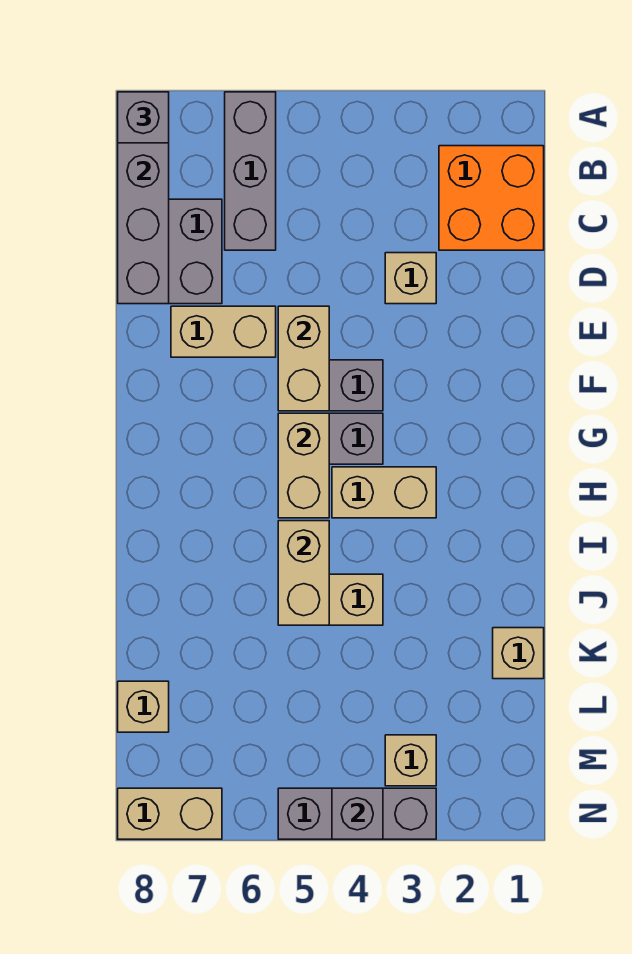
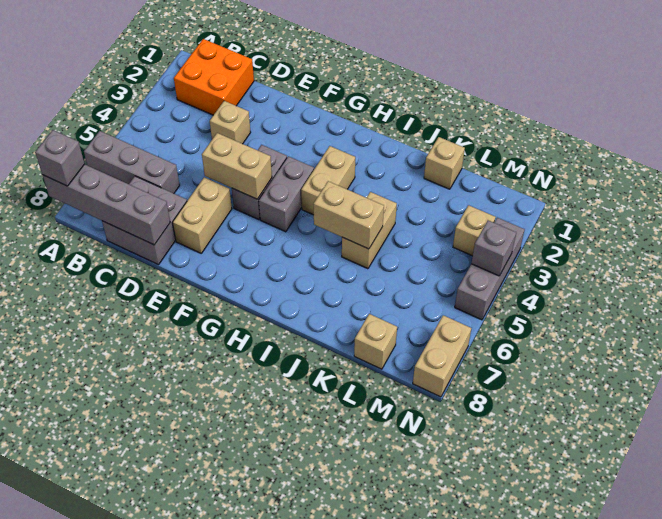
tan 1x2 brick [278,413,329,518] -> none

